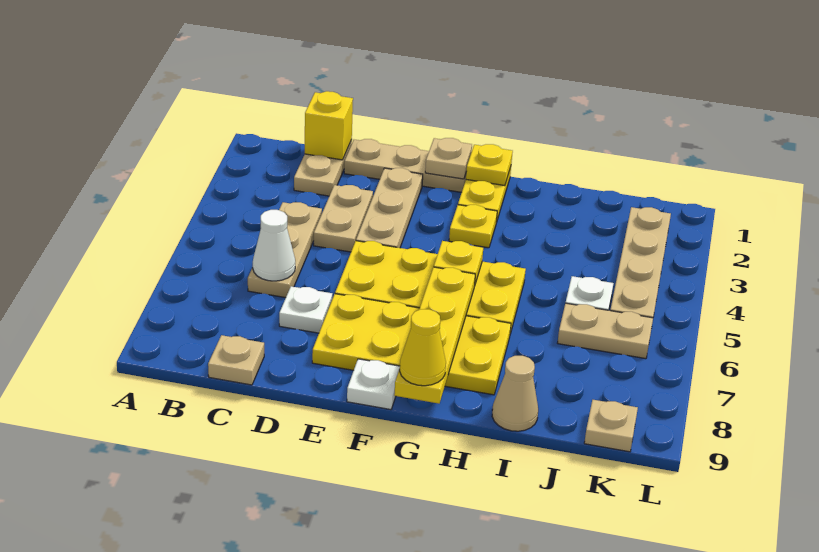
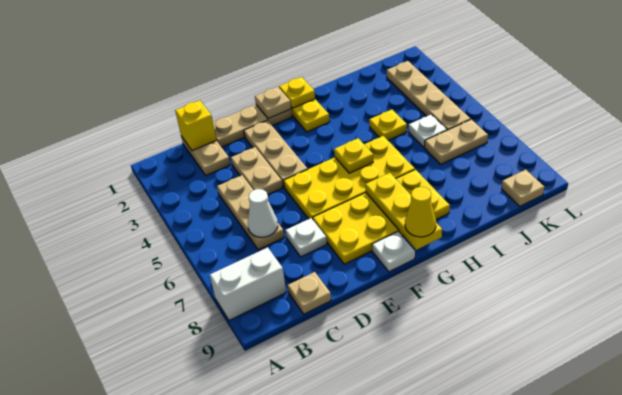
none -> white 1x2 brick [210,247,286,320]
yellow 1x1 plate [449,205,497,248] -> yellow 1x1 plate moved to [369,110,407,140]
yellow 1x4 plate [394,267,475,404] -> yellow 1x3 plate [365,173,442,250]
tan 1x1 cone [492,356,538,431] -> none

